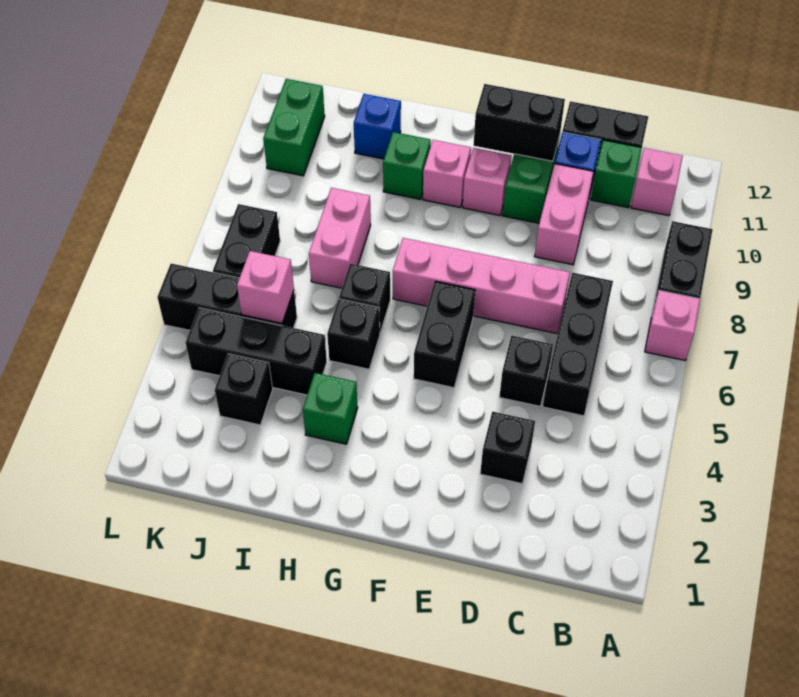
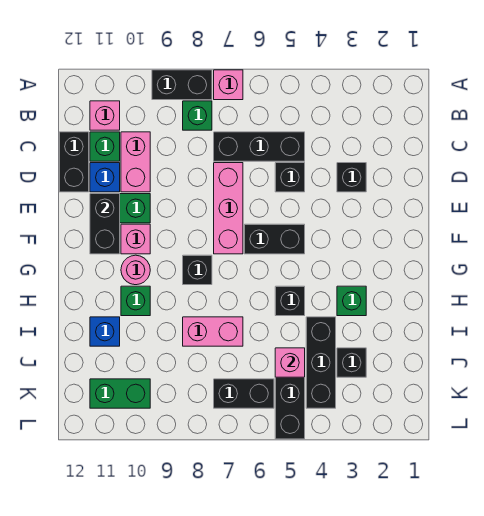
none -> green 1x1 brick [183,101,212,130]
pink 1x4 brick [393,238,570,333] -> pink 1x3 brick [214,163,243,254]
pink 1x2 brick [535,164,594,265] -> pink 1x2 brick turned to [121,132,150,192]
pink 1x1 brick [423,140,471,207] -> pink 1x1 round brick [121,255,150,285]
black 1x1 brick [339,264,390,332] -> black 1x1 brick moved to [183,255,212,285]

